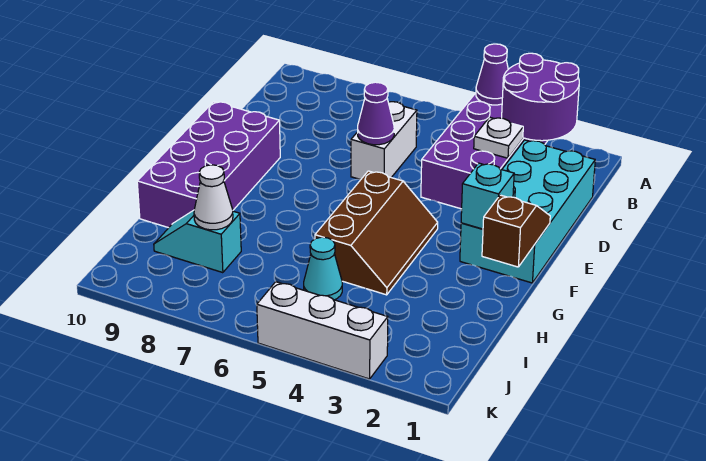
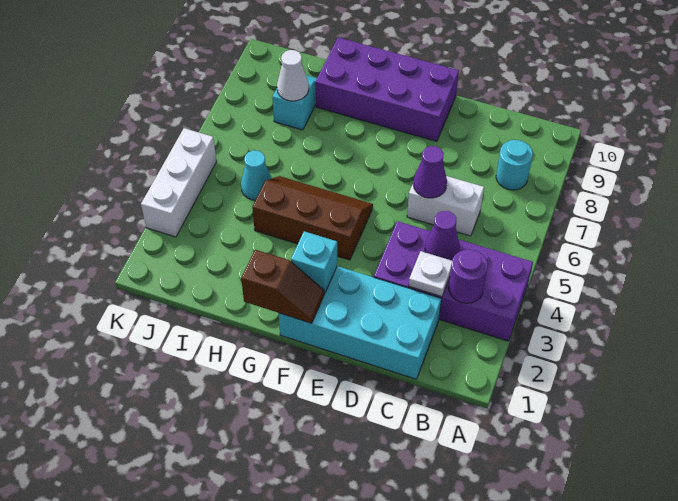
purple 2x2 round brick [502,53,579,141] -> purple 1x1 round brick [448,249,488,303]
purple 1x1 cone [476,44,508,105] -> purple 1x1 cone moved to [425,211,460,260]
none -> cyan 1x1 round brick [496,140,533,190]
brown 2x3 slope [315,171,438,295] -> brown 2x3 slope turned to [252,176,373,260]

